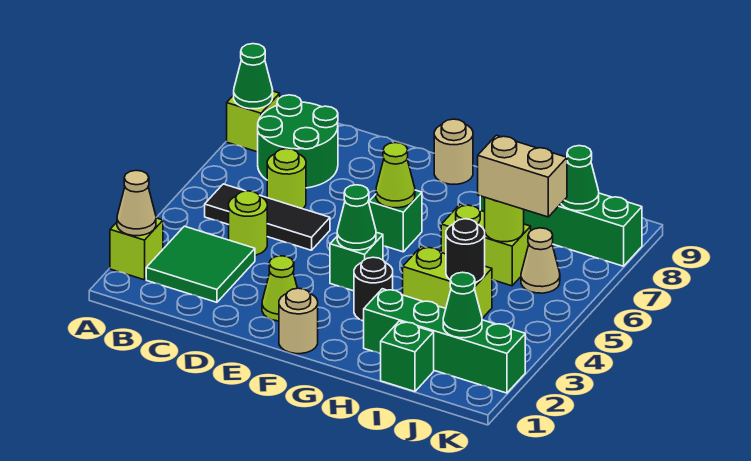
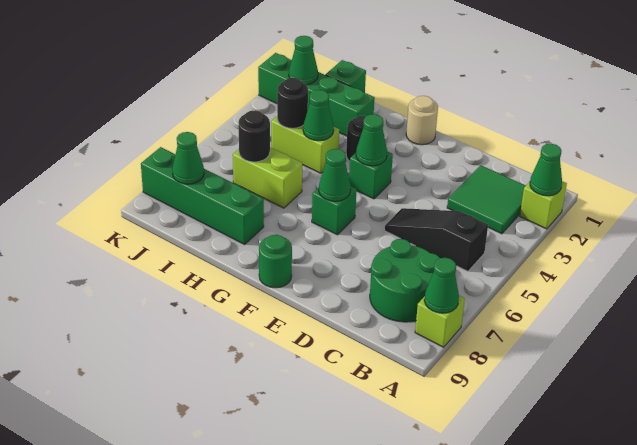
tan 1x1 cone [117,170,156,236] -> green 1x1 cone [530,144,562,196]
black 1x3 tile [205,184,330,250] -> black 1x3 slope [385,208,488,271]
lime 1x1 round brick [229,191,267,255] -> none
lime 1x1 round brick [267,149,306,209] -> none
lime 1x1 cone [262,256,297,321] -> none
lime 1x1 cone [376,143,415,208] -> green 1x1 cone [319,149,351,201]
tan 1x1 round brick [434,119,473,184] -> green 1x1 round brick [259,235,292,288]
none -> green 1x1 cone [303,90,334,141]
lime 1x1 round brick [485,197,524,242] -> black 1x1 round brick [238,110,270,162]
tan 1x2 brick [478,135,567,217] -> none
tan 1x1 cone [521,228,560,293] -> none

